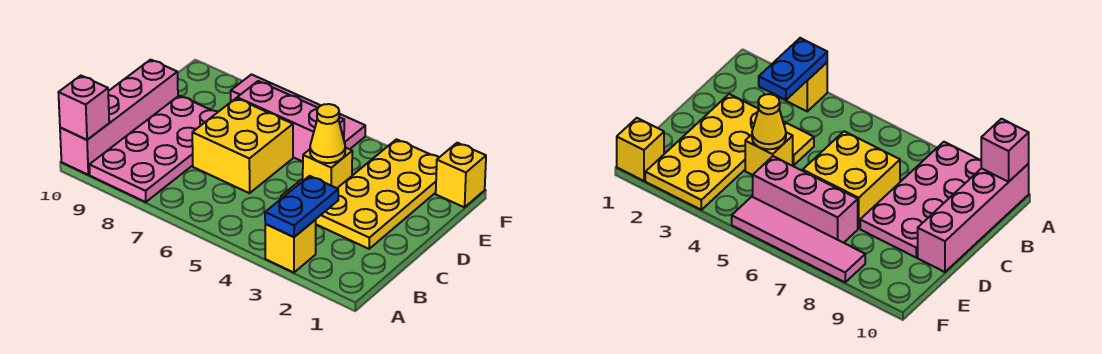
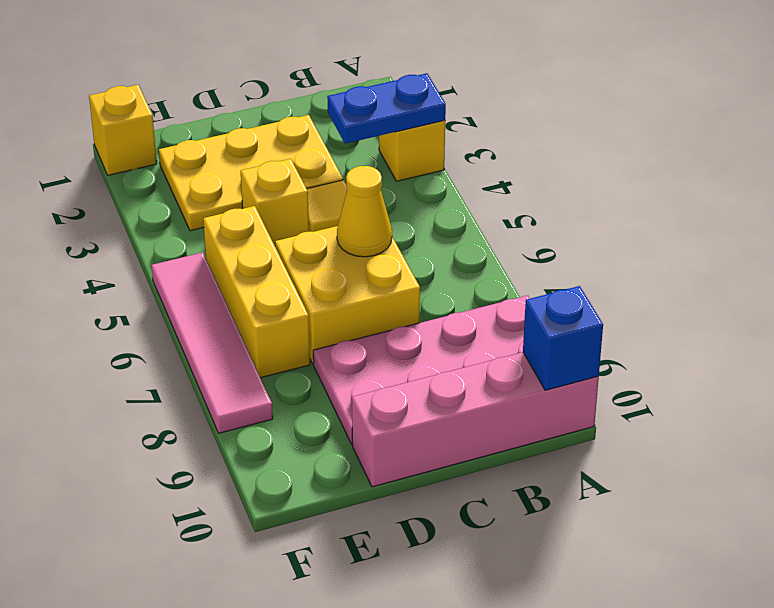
pink 1x1 brick [58,76,109,140] -> blue 1x1 brick [523,286,603,390]
yellow 2x4 plate [316,139,439,249] -> yellow 2x3 plate [159,115,343,231]
yellow 1x1 cone [310,104,345,163] -> yellow 1x1 cone moved to [337,166,392,257]
pink 1x3 brick [237,81,344,162] -> yellow 1x3 brick [203,206,310,378]

